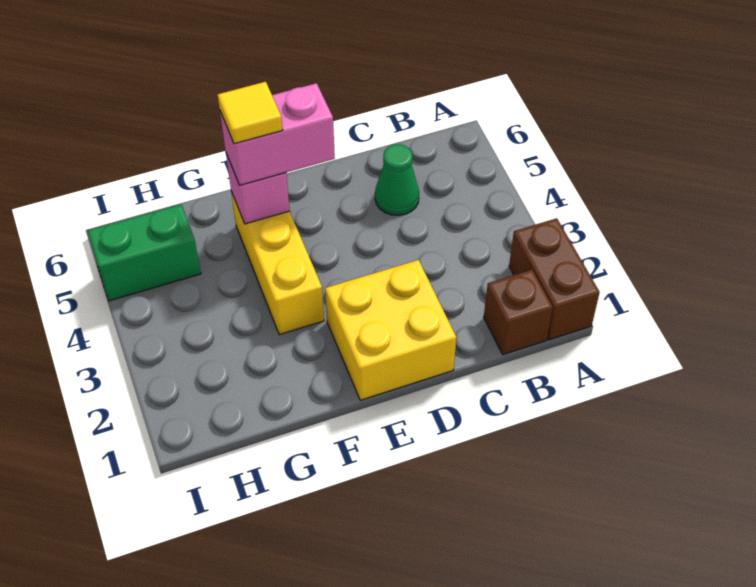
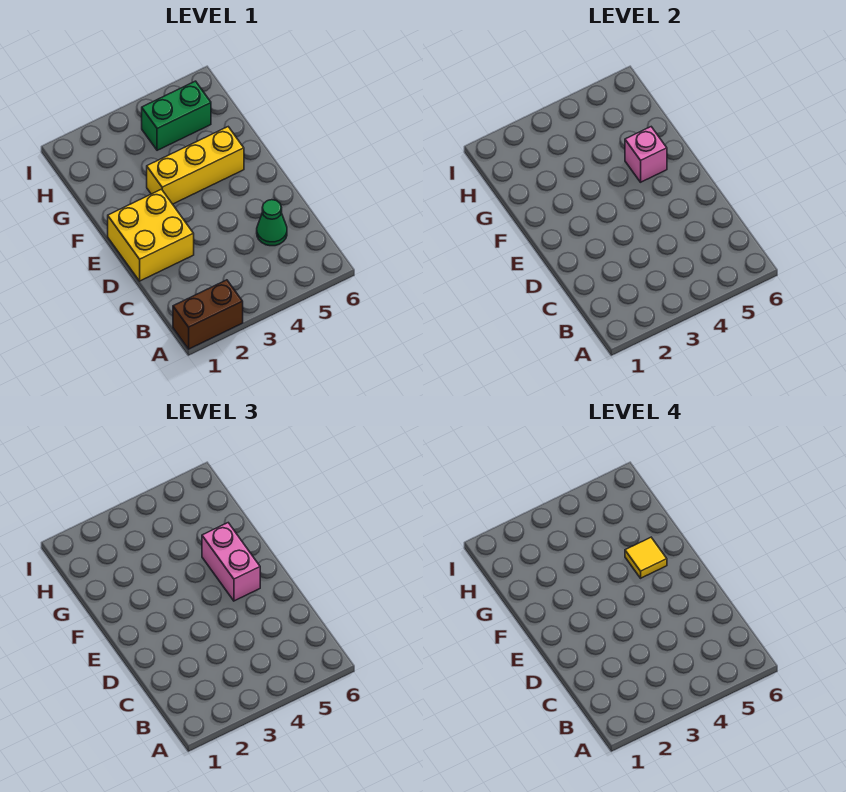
brown 1x1 brick [484,270,553,355] -> none
green 1x2 brick [88,204,201,301] -> green 1x2 brick turned to [142,81,211,150]

